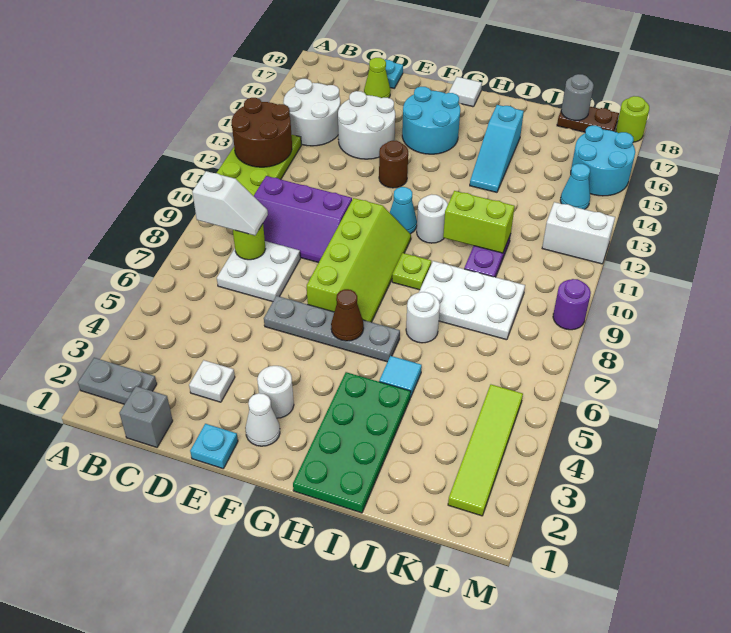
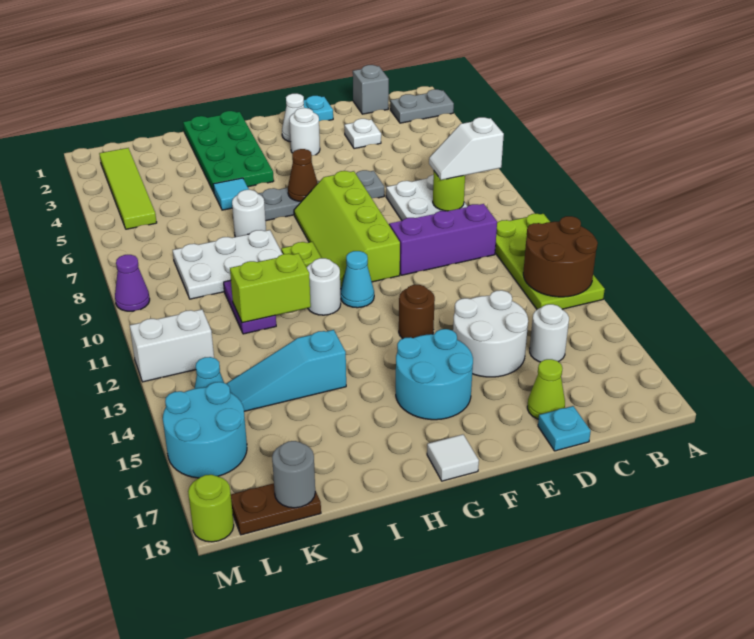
white 2x2 round brick [283,79,340,146] -> white 1x1 round brick [530,304,569,362]
cyan 1x3 slope [470,105,524,192] -> cyan 1x3 slope turned to [226,330,346,411]
purple 1x1 round brick [553,279,591,330] -> purple 1x1 cone [115,255,150,311]

